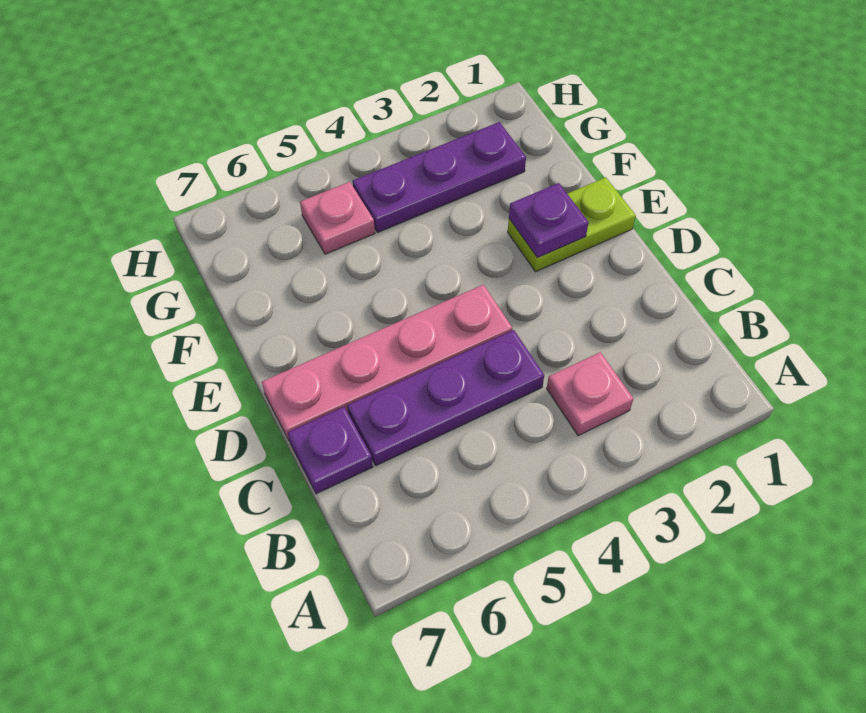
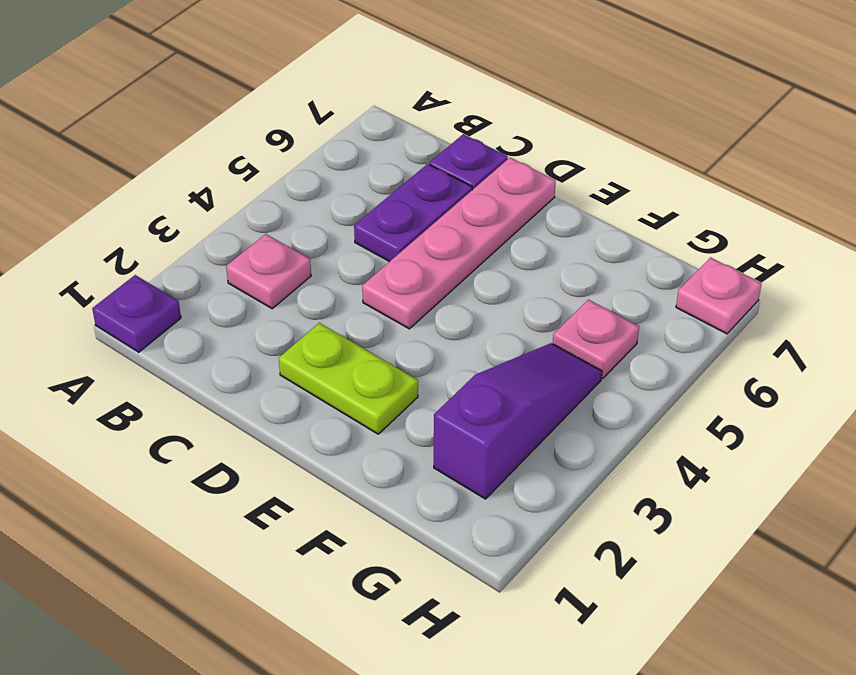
purple 1x3 plate [347,330,544,466] -> purple 1x2 plate [354,164,472,262]
lime 1x2 plate [508,177,636,272] -> lime 1x2 plate turned to [279,323,418,434]
purple 1x1 plate [509,183,589,258] -> purple 1x1 plate moved to [92,275,181,352]
purple 1x3 plate [352,122,526,233] -> purple 1x3 slope [434,343,602,499]
none -> pink 1x1 plate [676,258,762,334]

